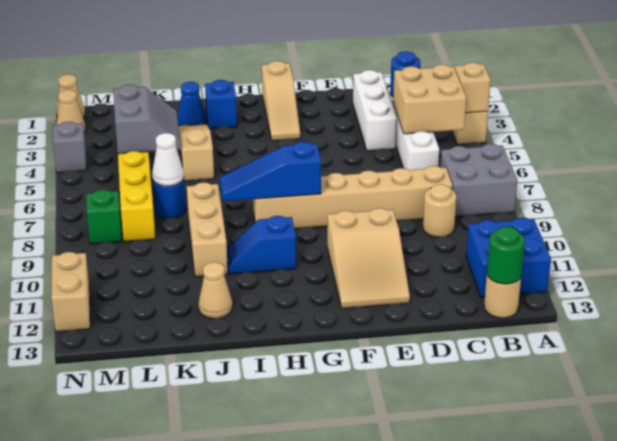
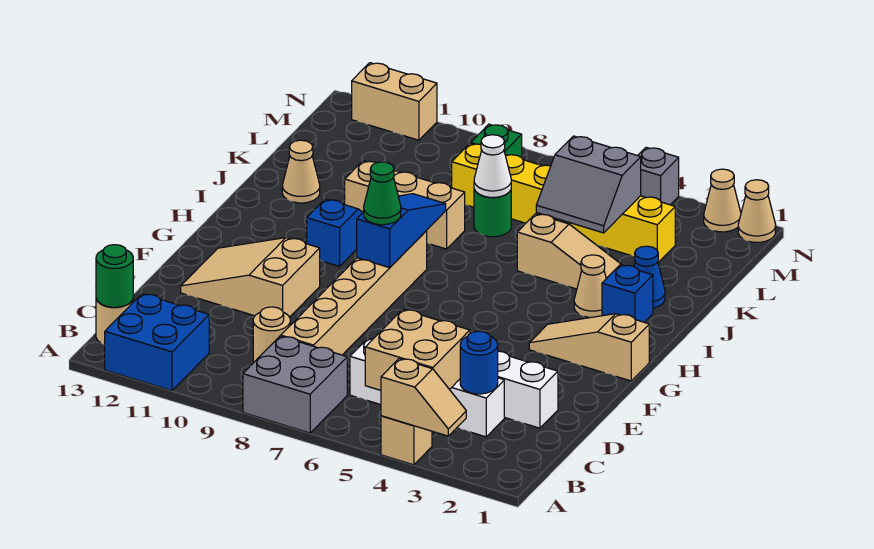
none -> green 1x1 cone [364,162,401,225]
none -> tan 1x1 cone [574,255,606,318]
blue 1x1 round brick [153,179,186,219] -> green 1x1 round brick [474,189,511,237]

